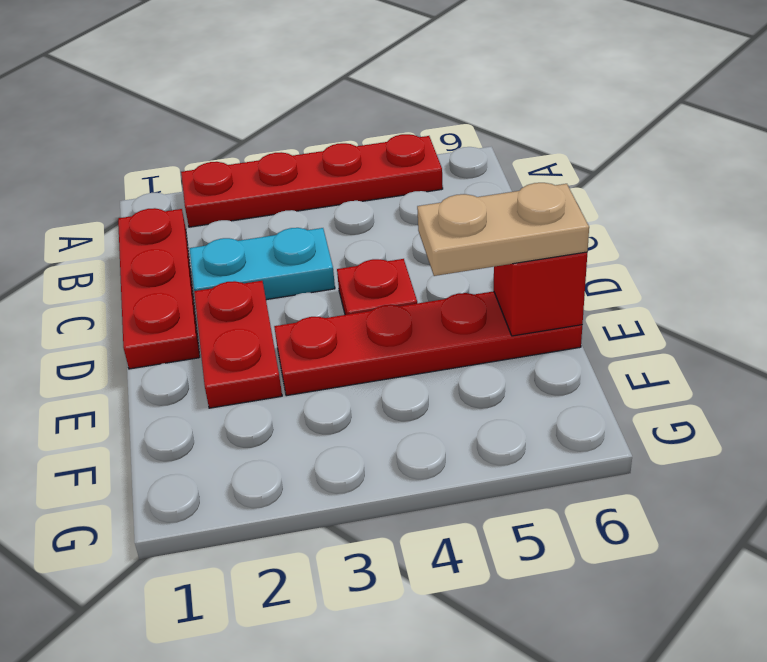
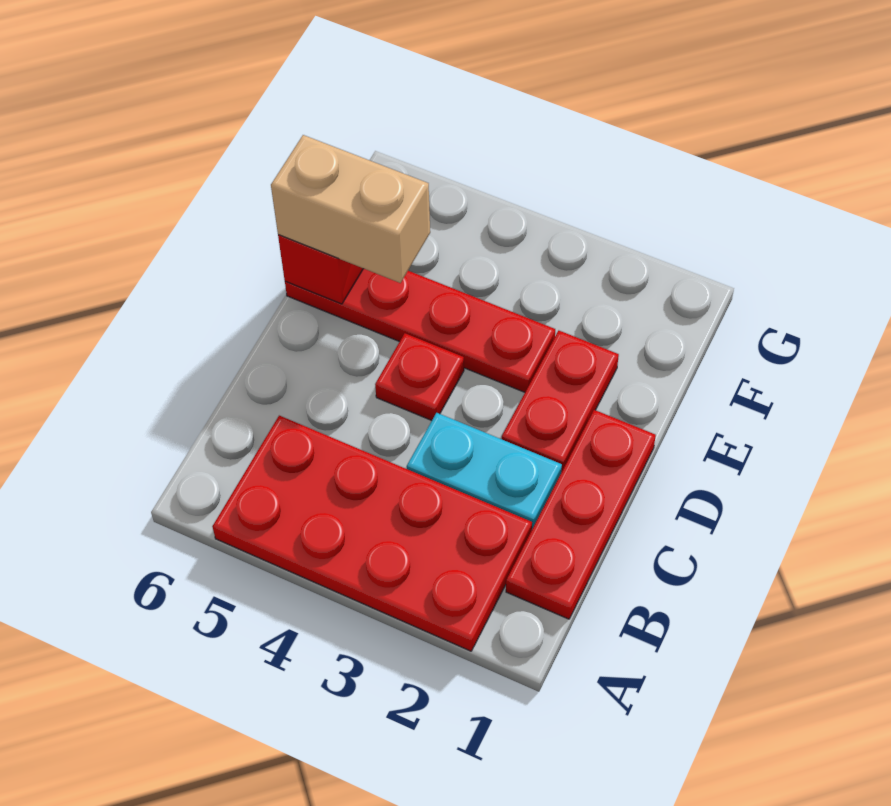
red 1x4 plate [181,134,443,227] -> red 2x4 plate [212,416,532,651]
tan 1x2 plate [417,183,589,276] -> tan 1x2 brick [271,135,430,283]

